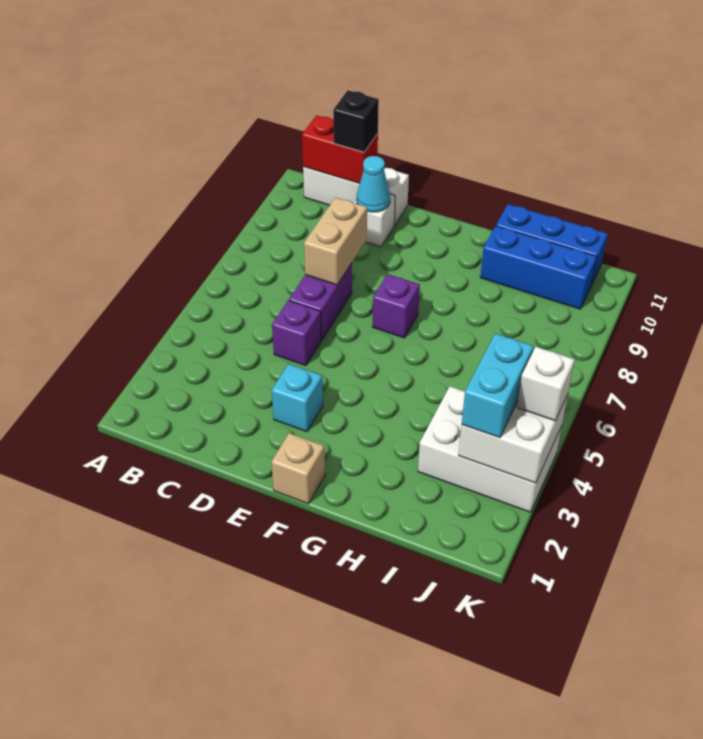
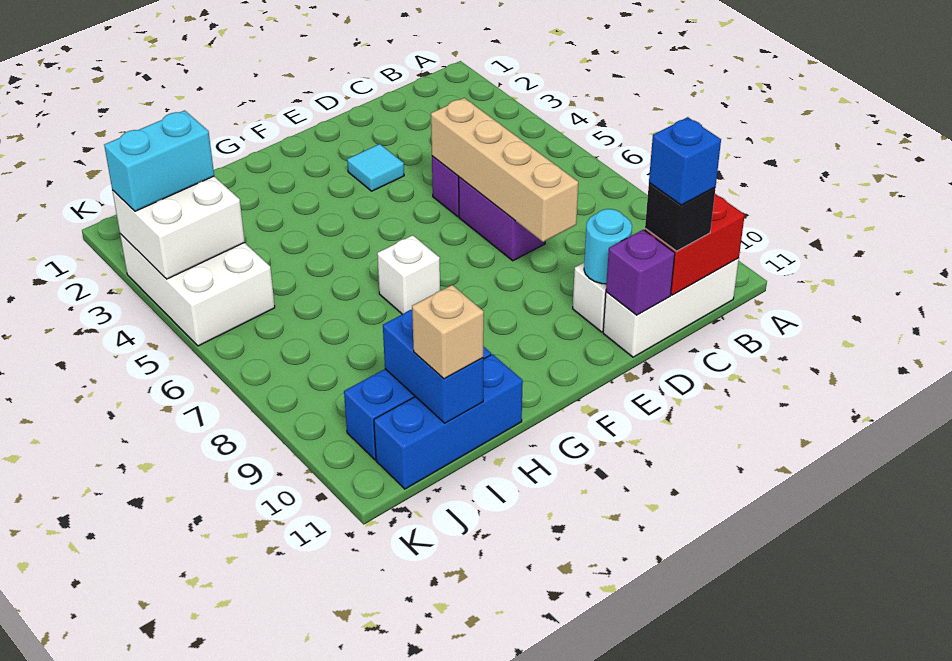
none -> blue 1x1 brick [649,117,721,205]
tan 1x2 brick [304,198,367,285] -> tan 1x4 brick [431,98,578,242]
cyan 1x1 cone [357,156,390,212] -> cyan 1x1 round brick [584,209,632,284]
cyan 1x1 brick [272,364,323,432] -> cyan 1x1 tile [347,144,404,191]
tan 1x1 brick [271,433,325,504] -> tan 1x1 brick moved to [412,285,484,379]
purple 1x1 brick [372,274,420,338] -> purple 1x1 brick moved to [606,230,675,315]
white 2x3 brick [418,386,562,512] -> white 2x3 brick turned to [120,234,275,346]
none -> blue 1x2 brick [383,310,483,423]
cyan 1x2 brick [462,334,533,438] -> cyan 1x2 brick turned to [104,110,214,211]
white 1x1 brick [517,347,575,421] -> white 1x1 brick moved to [377,235,440,314]

